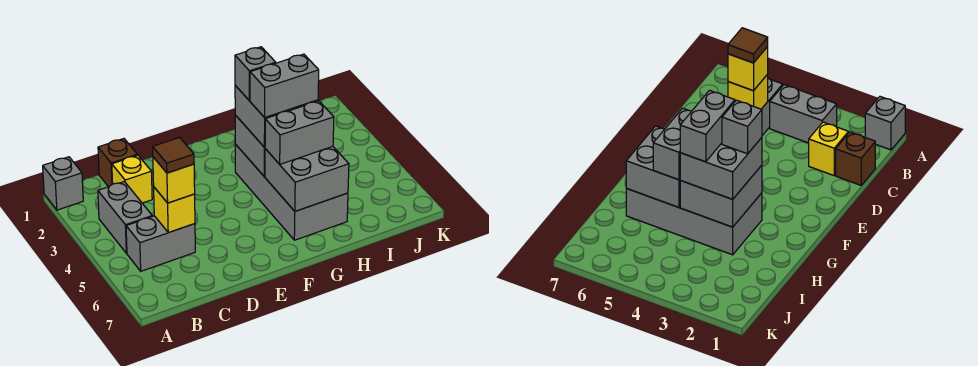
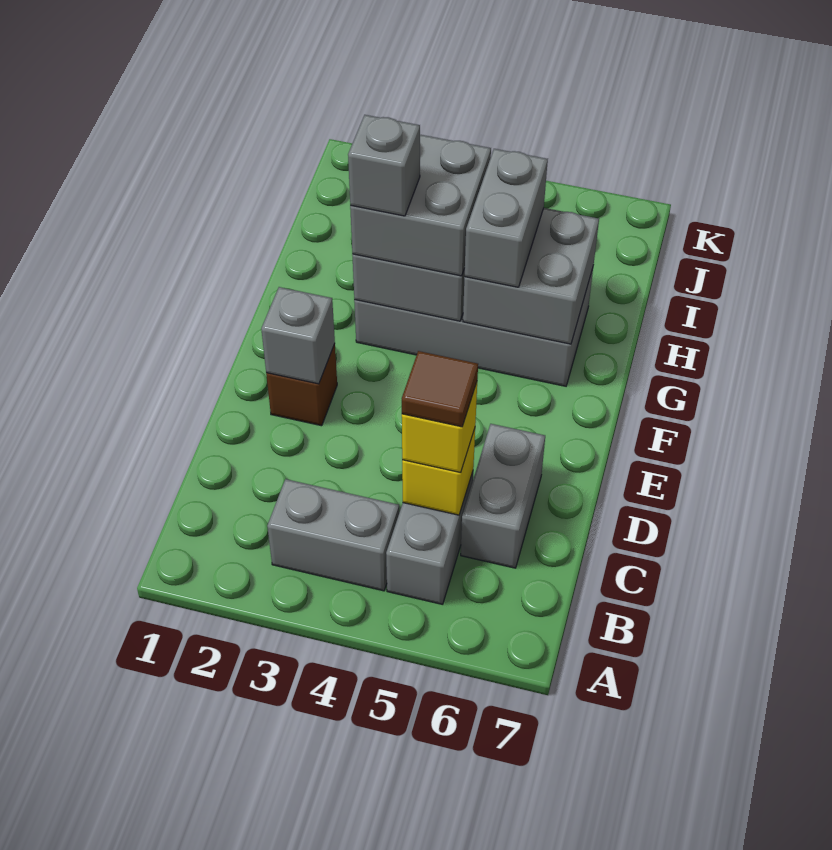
grey 1x1 brick [43,157,83,210] -> grey 1x1 brick moved to [261,287,335,384]
brown 1x1 brick [98,139,137,187] -> brown 1x1 brick moved to [266,344,337,426]
yellow 1x1 brick [112,155,152,203] -> none
grey 1x2 brick [250,54,319,118] -> grey 1x2 brick moved to [461,424,545,568]

